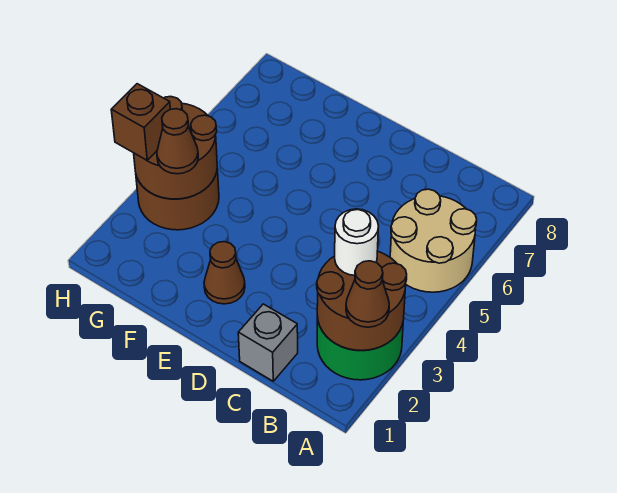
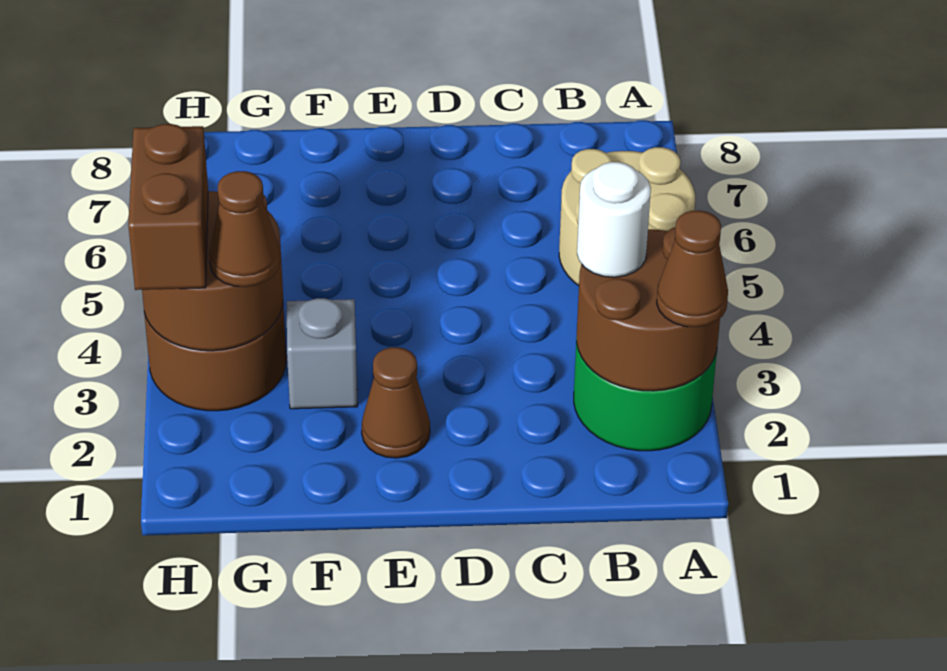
grey 1x1 brick [238,304,298,381] -> grey 1x1 brick moved to [287,298,358,409]
brown 1x1 brick [111,84,170,160] -> brown 1x2 brick [128,124,208,290]

